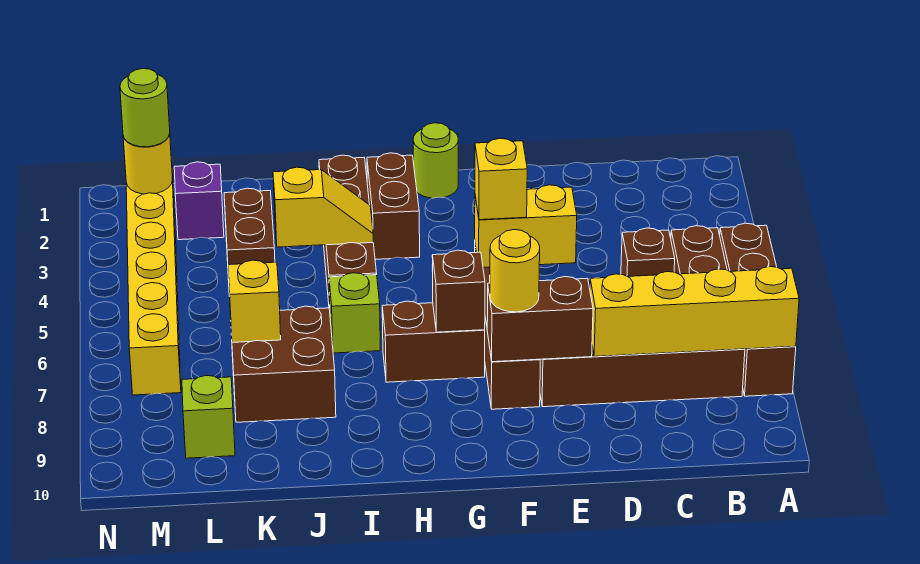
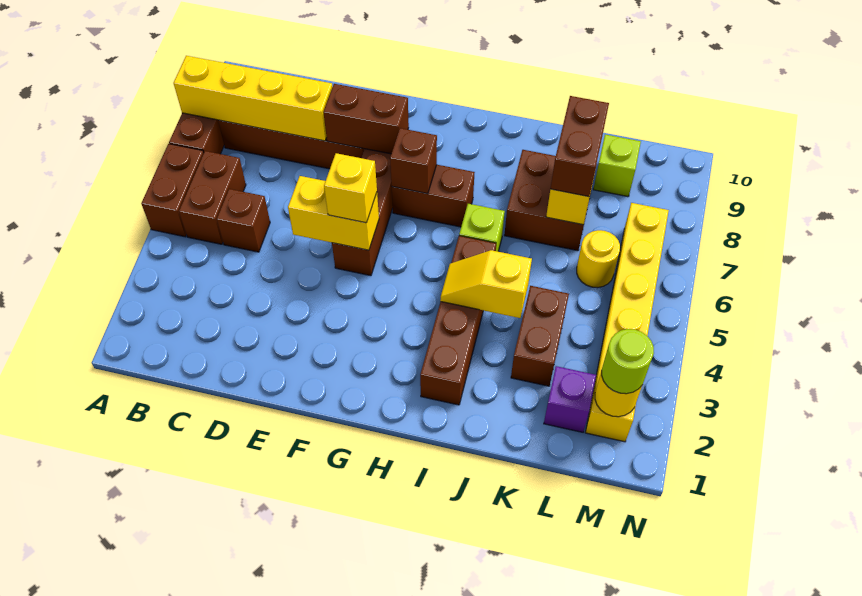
yellow 1x1 round brick [490,230,540,312] -> yellow 1x1 round brick moved to [577,230,620,288]
lime 1x1 round brick [413,123,458,198] -> none
brown 1x2 brick [367,153,420,259] -> brown 1x2 brick moved to [551,96,609,197]

